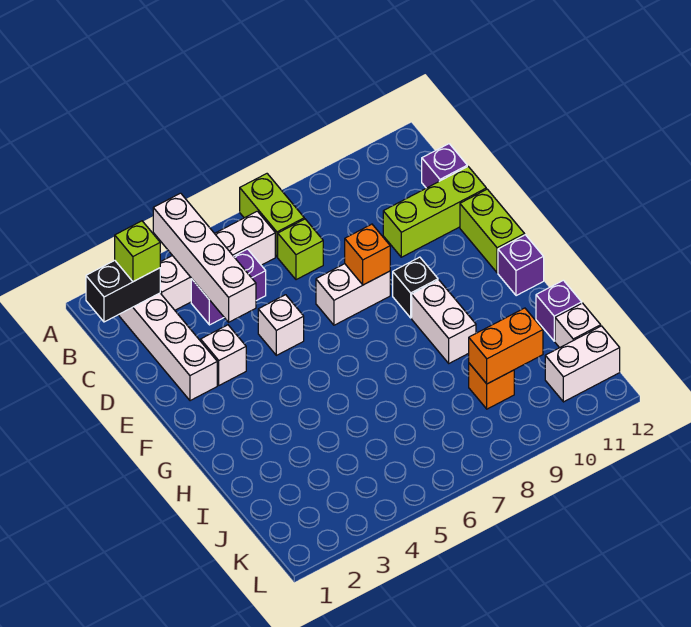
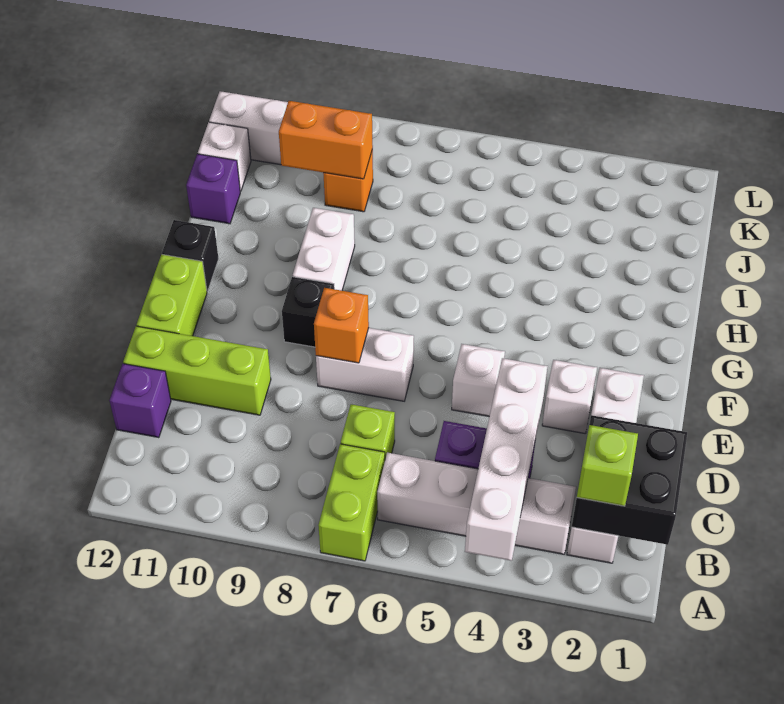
black 1x2 brick [86,260,160,322] -> black 2x2 brick [572,415,687,545]
purple 1x1 brick [498,235,544,296] -> black 1x1 brick [162,220,219,291]

